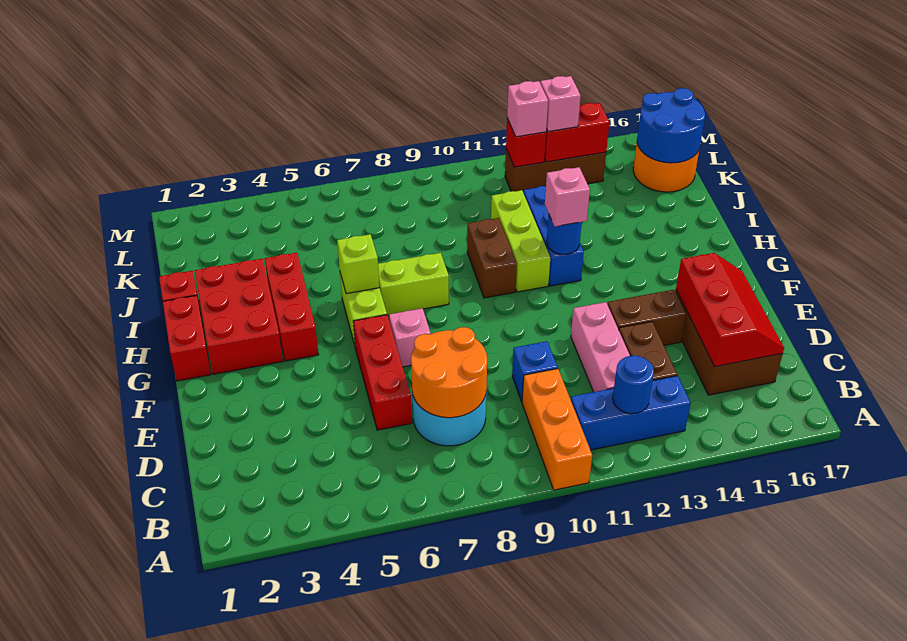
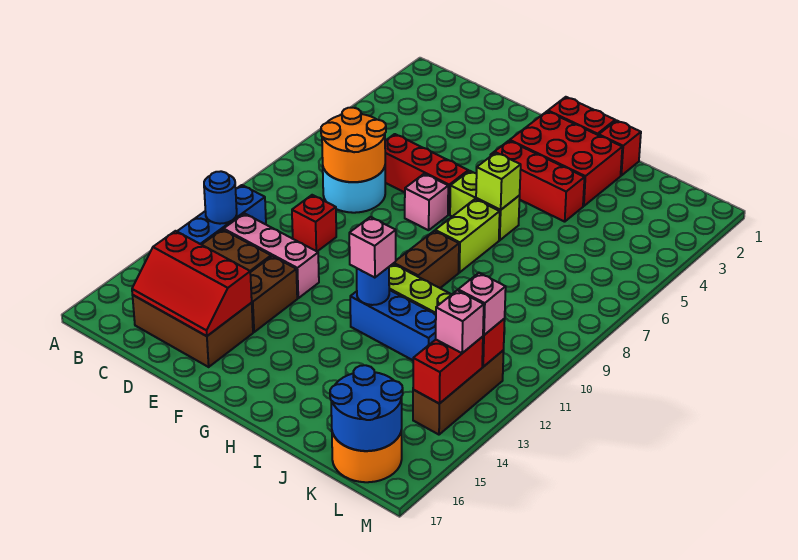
orange 1x3 brick [522,369,592,490] -> none
blue 1x1 brick [512,341,558,401] -> red 1x1 brick [292,195,336,251]
brown 1x2 brick [467,218,517,298] -> brown 1x2 brick turned to [393,231,459,288]

